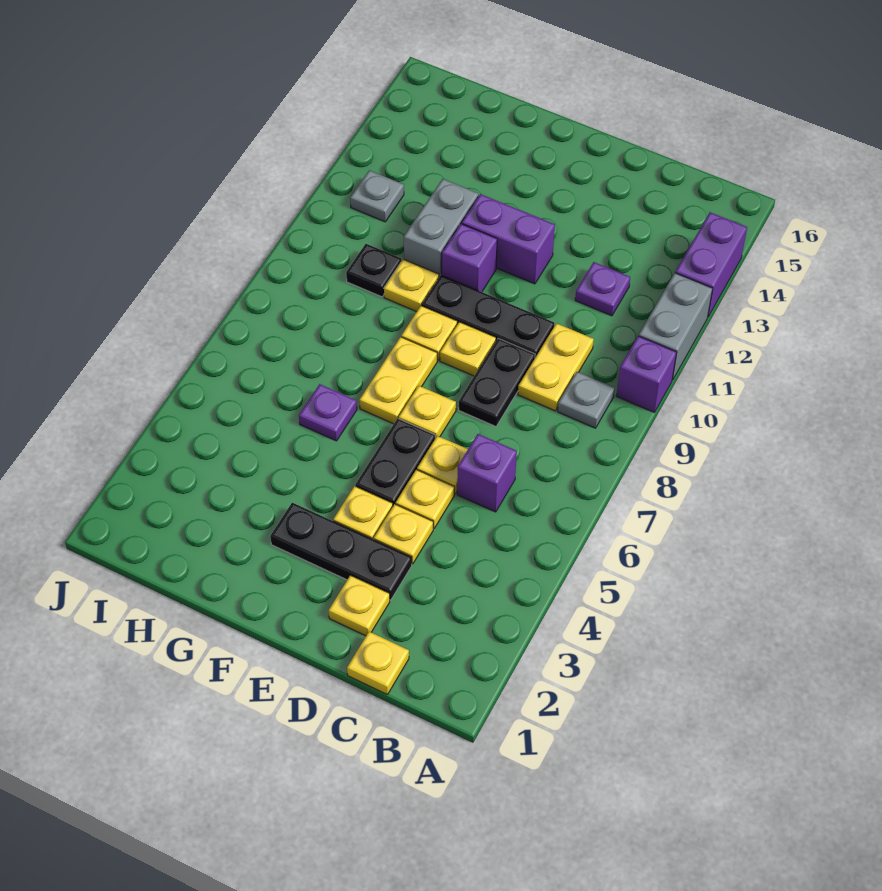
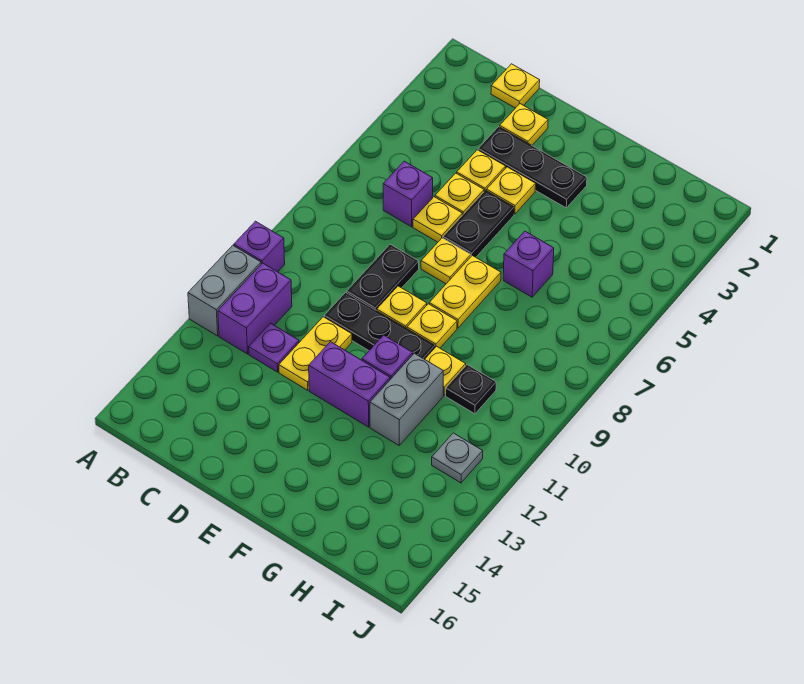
purple 1x2 brick [675,212,747,316] -> purple 1x2 brick moved to [218,263,292,354]
grey 1x1 plate [558,372,615,428] -> none
yellow 1x2 plate [518,323,594,411] -> yellow 1x2 plate moved to [279,317,352,390]
purple 1x1 plate [299,384,357,441] -> purple 1x1 brick [503,231,554,297]

